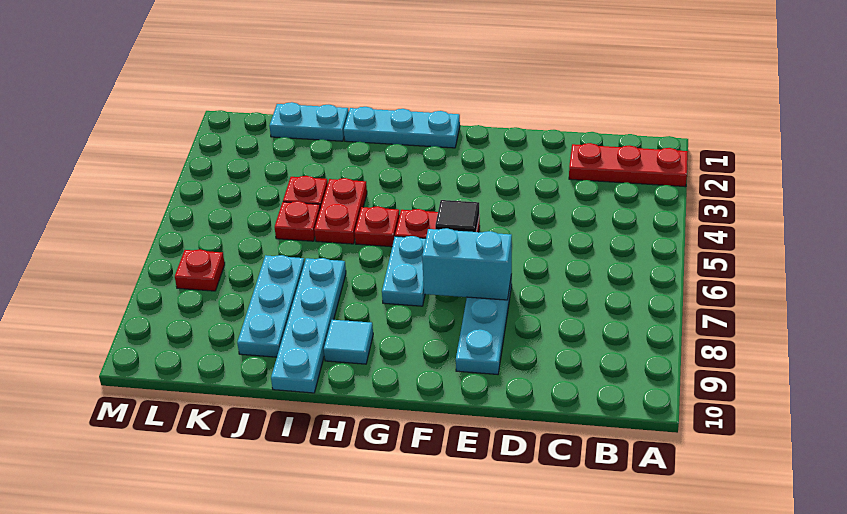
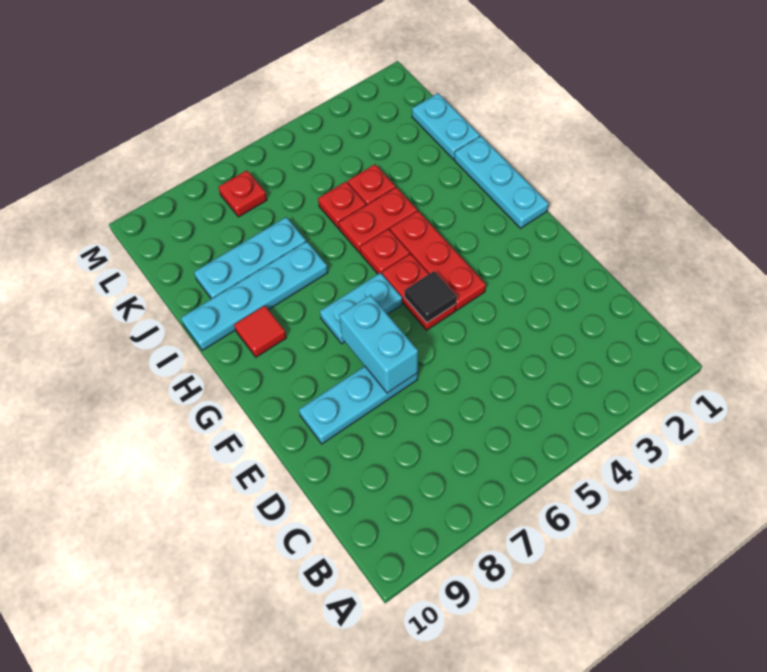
red 1x3 plate [569,143,688,187] -> red 1x3 plate moved to [390,211,486,310]
cyan 1x1 tile [324,320,373,364] -> red 1x1 tile [234,305,286,357]

